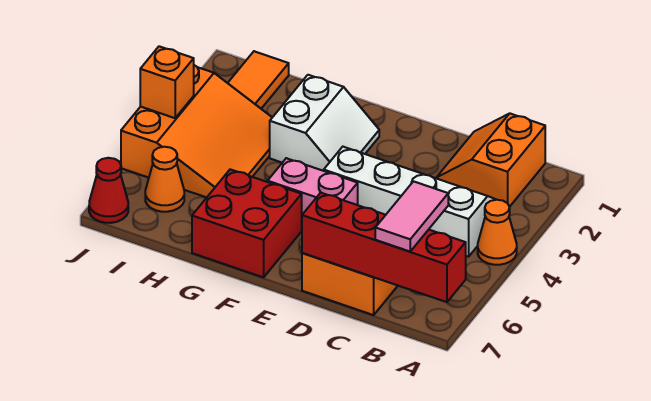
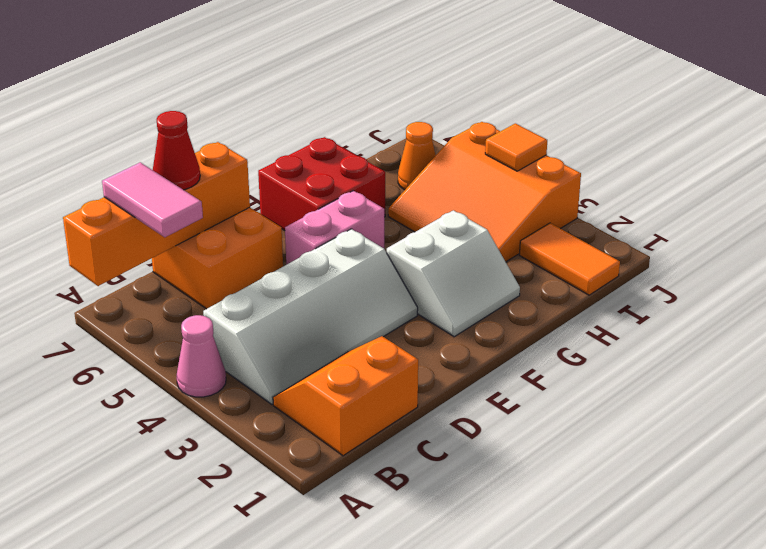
orange 1x1 cone [478,200,517,265] -> pink 1x1 cone [176,315,226,397]
red 1x4 brick [302,193,466,302] -> orange 1x4 brick [63,142,250,286]
orange 2x2 slope [436,114,545,207] -> orange 2x2 slope turned to [273,336,418,456]
white 2x2 slope [270,75,379,171] -> white 2x2 slope turned to [387,210,520,337]
orange 1x1 brick [140,46,194,118] -> orange 1x1 tile [485,123,547,171]
red 1x1 cone [89,158,128,223] -> red 1x1 cone moved to [153,111,200,190]

